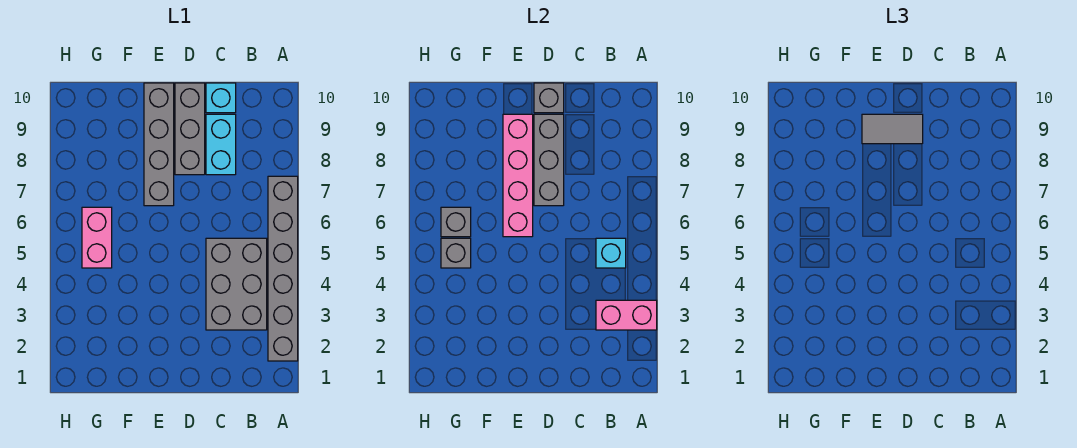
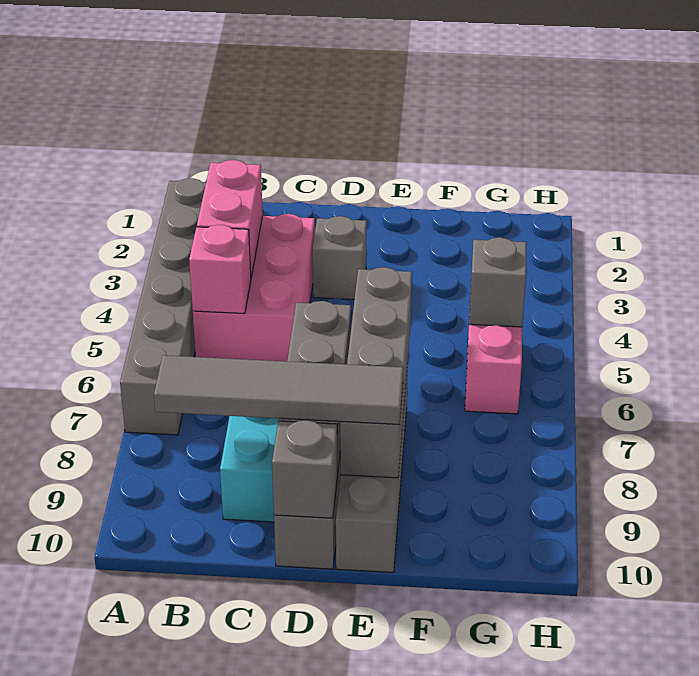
pink 1x2 brick [596,300,657,330] -> pink 1x2 brick turned to [197,160,263,277]
grey 2x3 brick [206,238,267,330] -> pink 2x3 brick [193,214,315,361]
cyan 1x1 brick [596,238,626,268] -> pink 1x1 brick [189,225,251,314]
cyan 1x1 brick [206,83,236,113] -> none
grey 1x2 tile [862,114,923,144] -> grey 1x4 tile [154,355,403,425]
pink 1x4 brick [503,114,533,237] -> grey 1x4 brick [340,267,412,478]
grey 1x1 brick [441,207,471,237] -> grey 1x1 brick moved to [313,216,367,300]

